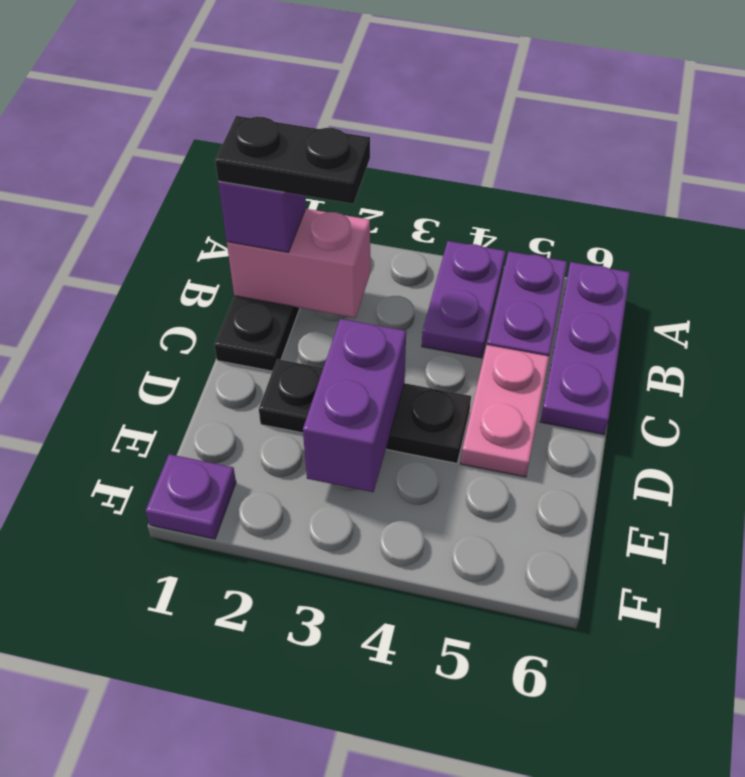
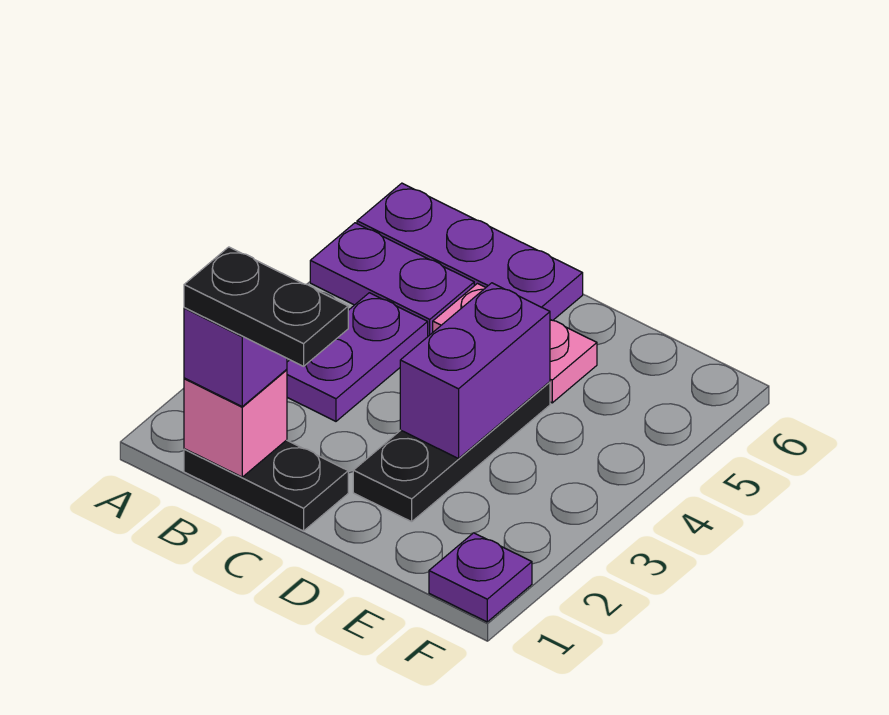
purple 1x2 plate [422,241,505,358] -> purple 1x2 plate turned to [287,293,428,421]
pink 1x2 brick [227,209,370,318] -> pink 1x1 brick [184,370,287,477]
black 1x2 plate [215,116,370,204] -> black 1x2 plate turned to [184,247,348,366]
purple 1x2 brick [303,319,406,492] -> purple 1x2 brick turned to [400,283,550,459]

